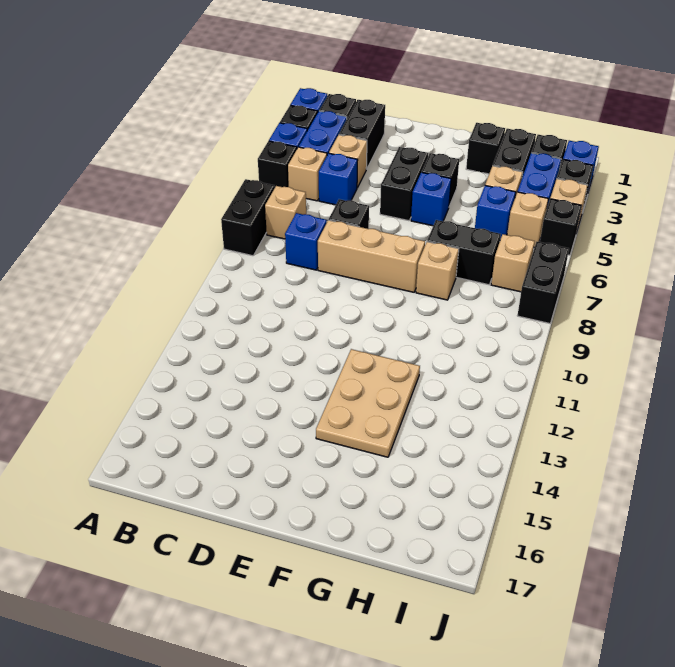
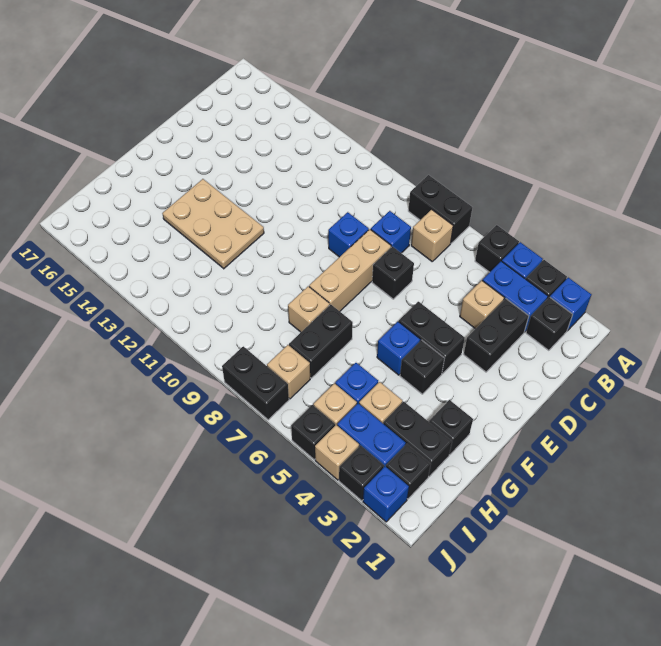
tan 1x1 brick [288,147,327,201] -> none
black 1x2 brick [339,100,385,169] -> black 1x2 brick turned to [464,299,529,372]
blue 1x1 brick [319,153,358,205] -> blue 1x1 brick moved to [328,212,369,257]

